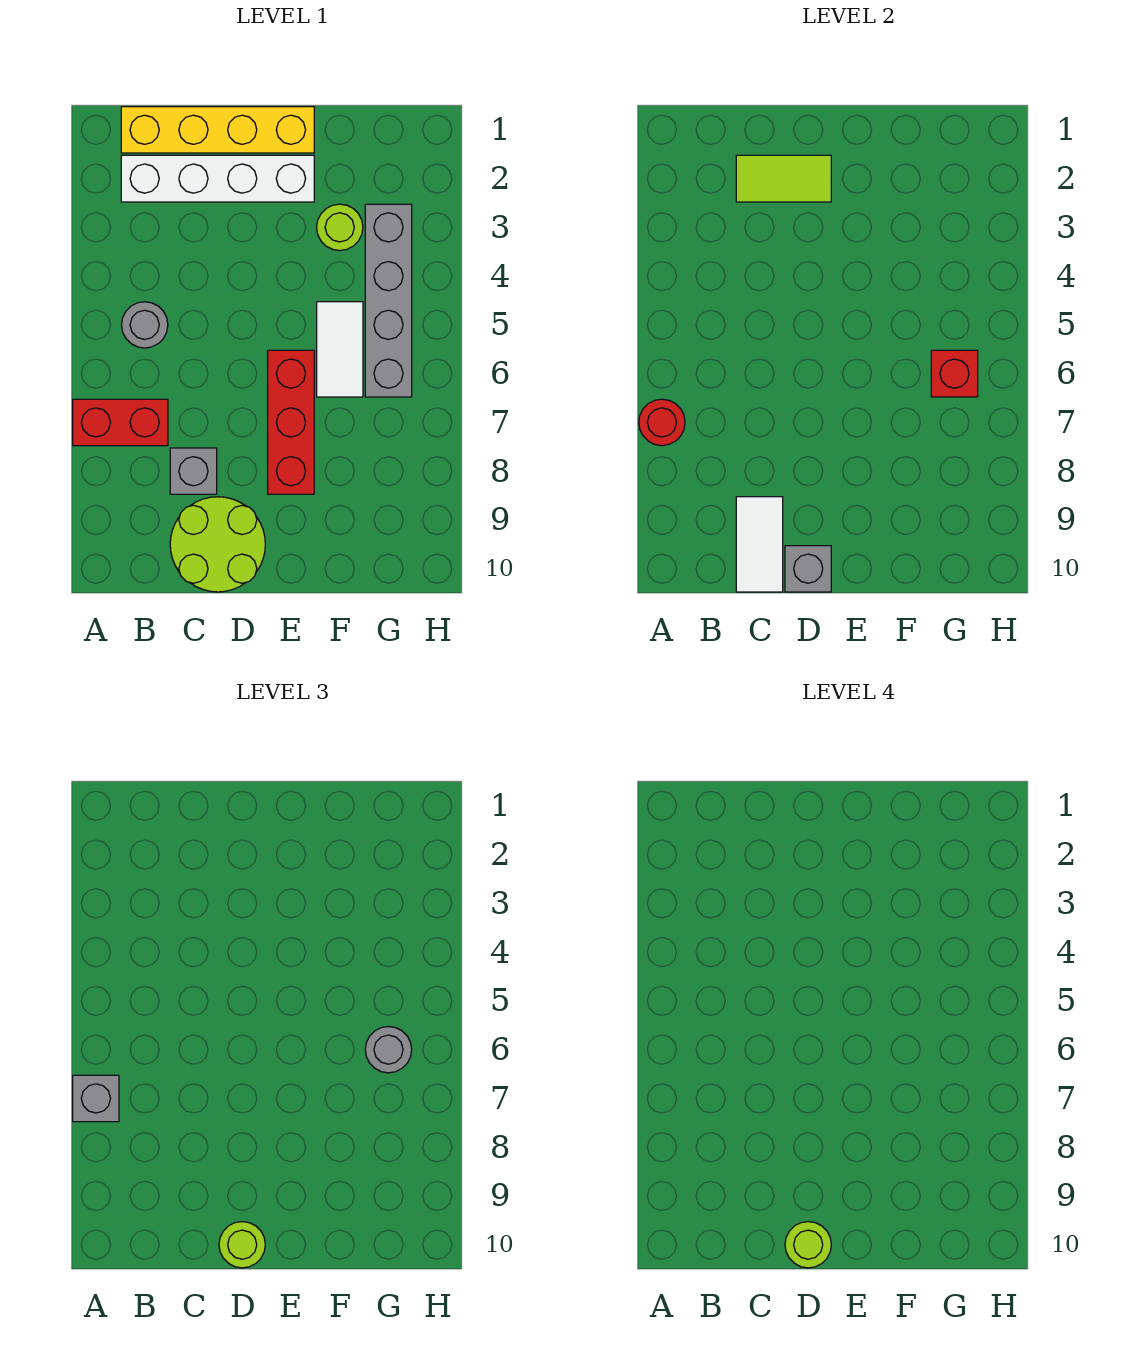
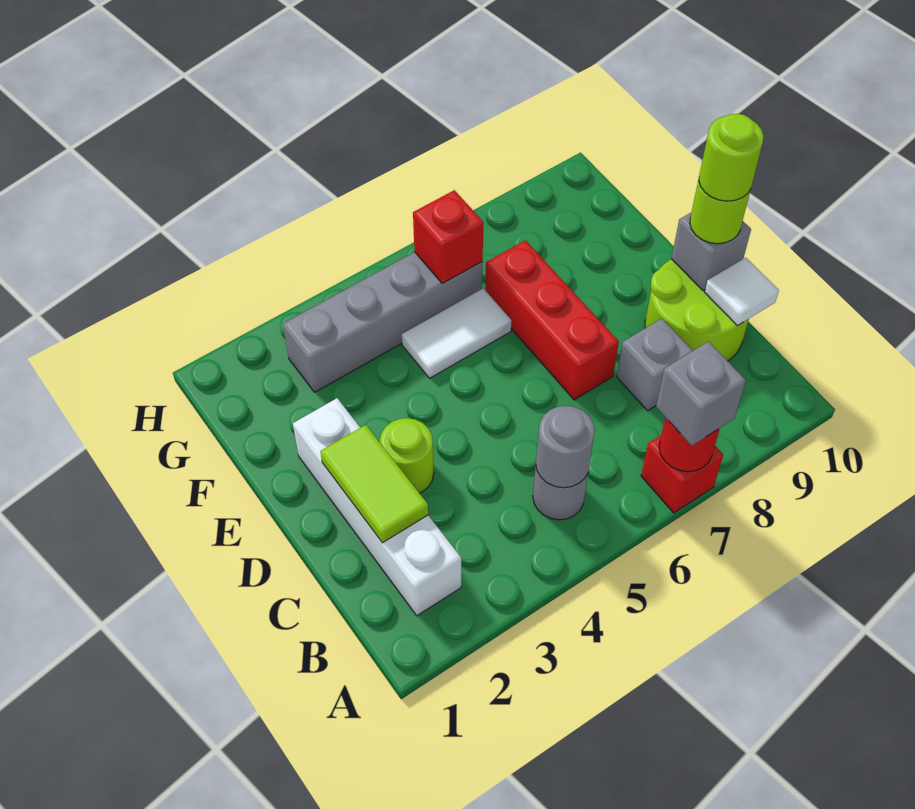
red 1x2 brick [73,399,168,446] -> red 1x1 brick [641,435,723,513]
yellow 1x4 brick [121,107,314,153] -> none
white 1x2 tile [736,497,783,592] -> white 1x1 tile [705,258,779,326]
red 1x3 brick [268,350,314,494] -> red 1x3 brick turned to [485,240,619,400]
lime 1x1 round brick [317,204,363,251] -> lime 1x1 round brick moved to [380,418,434,493]
grey 1x1 round brick [365,1027,412,1073] -> grey 1x1 round brick moved to [536,406,595,488]

